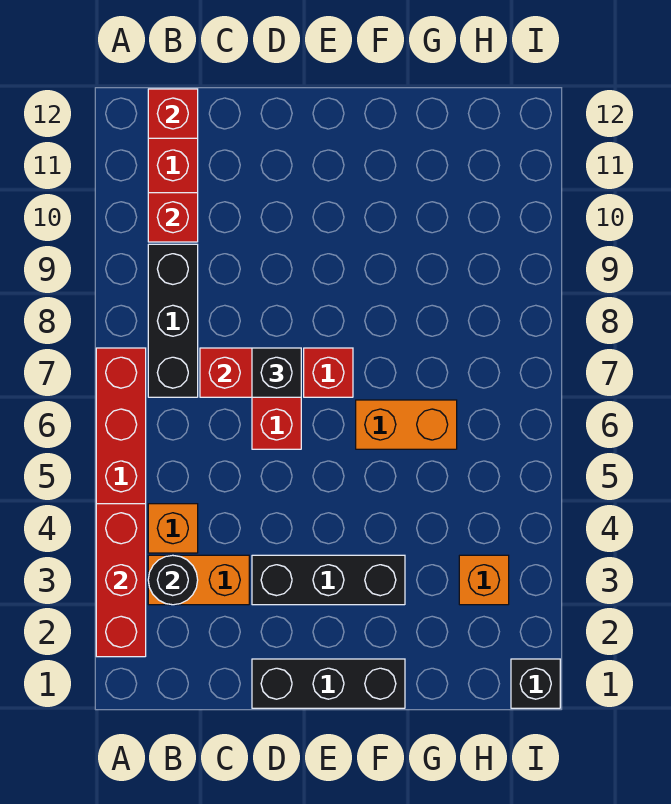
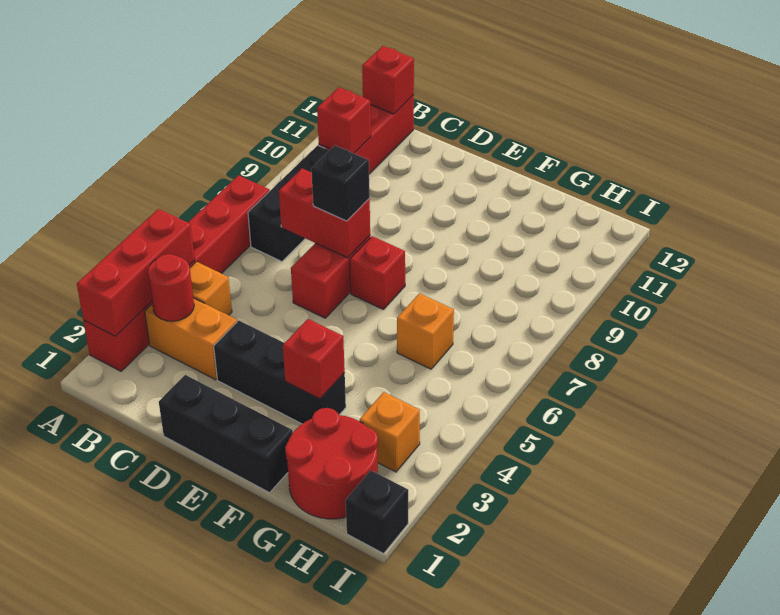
black 1x1 round brick [148,555,198,605] -> red 1x1 round brick [148,254,194,321]
none -> red 1x1 brick [283,319,345,399]
orange 1x2 brick [356,400,457,449] -> orange 1x1 brick [397,293,454,369]
none -> red 2x2 round brick [285,408,378,519]

